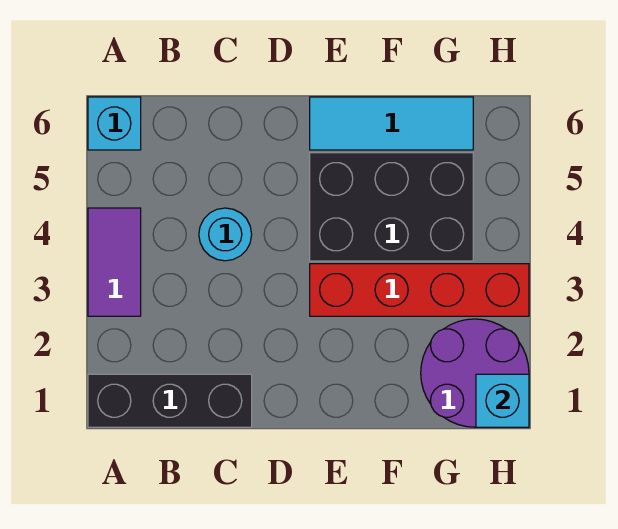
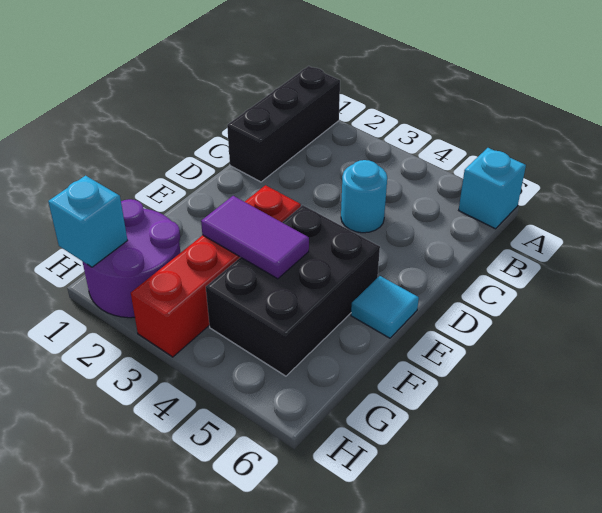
purple 1x2 tile [88,208,141,316] -> purple 1x2 tile moved to [201,196,309,279]
cyan 1x3 tile [310,97,473,150] -> cyan 1x1 tile [351,276,419,338]

